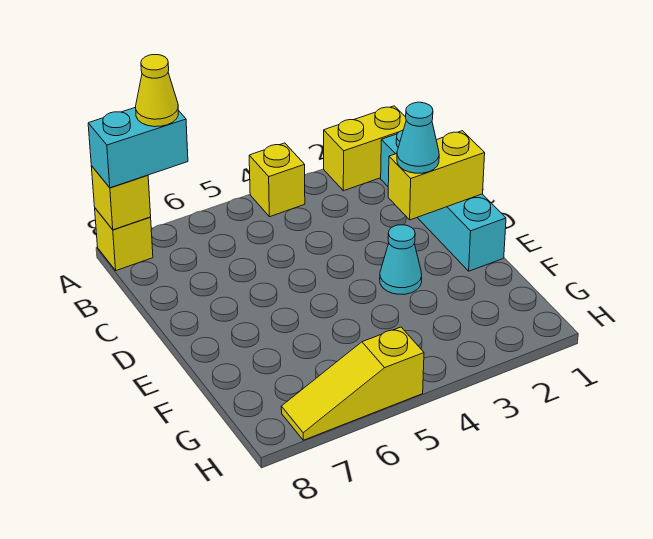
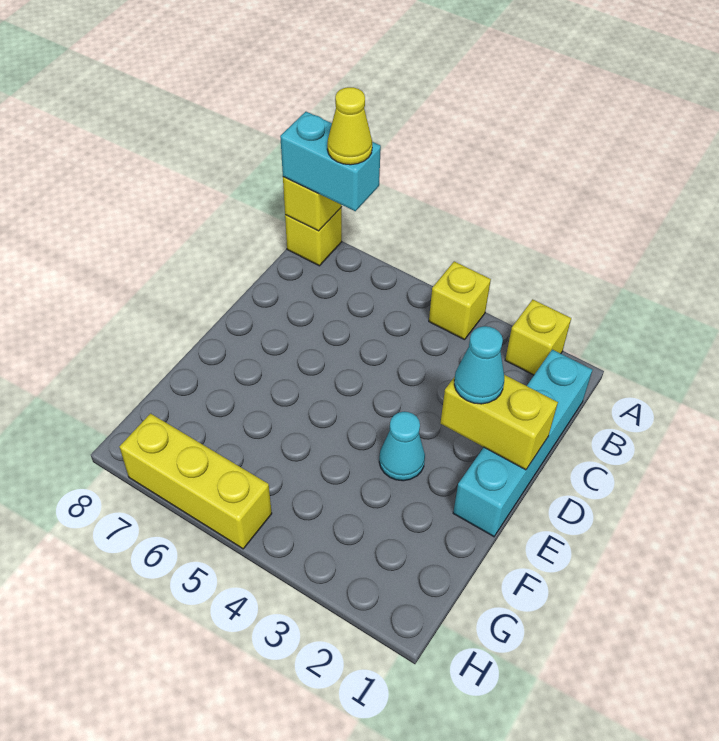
yellow 1x2 brick [324,106,406,191] -> yellow 1x1 brick [505,299,571,375]
yellow 1x3 slope [281,327,424,440] -> yellow 1x3 brick [119,414,272,549]

